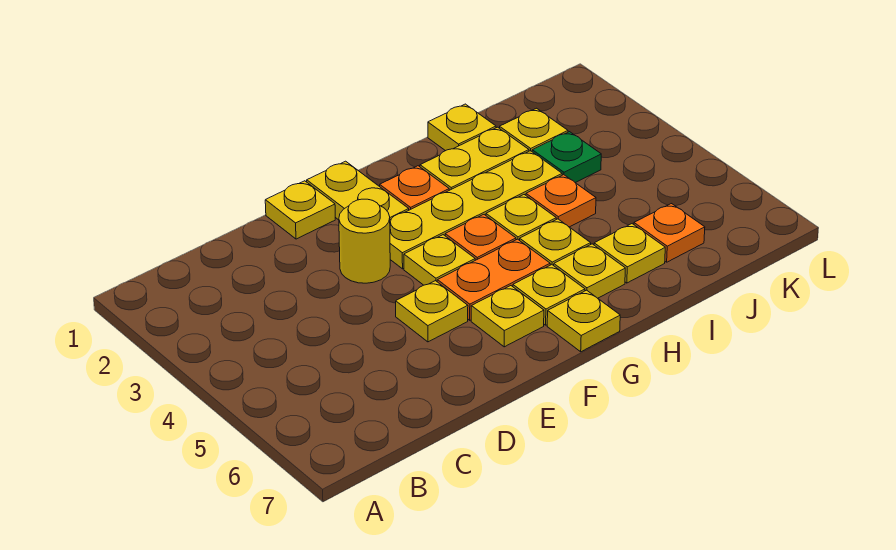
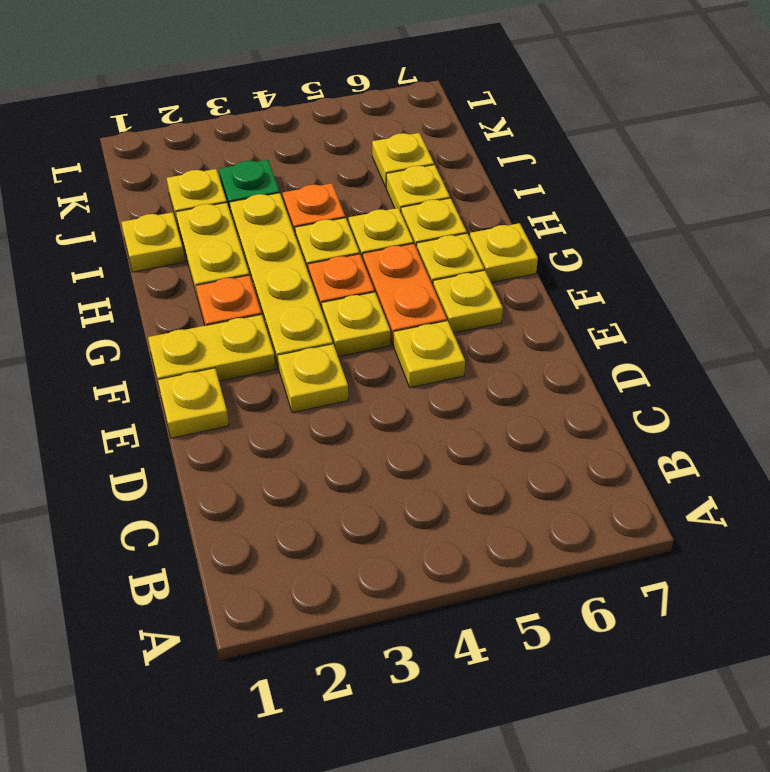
yellow 1x1 round brick [339,199,390,283] -> yellow 1x1 plate [278,344,348,413]
orange 1x1 plate [634,204,705,262] -> yellow 1x1 plate [372,133,434,187]

